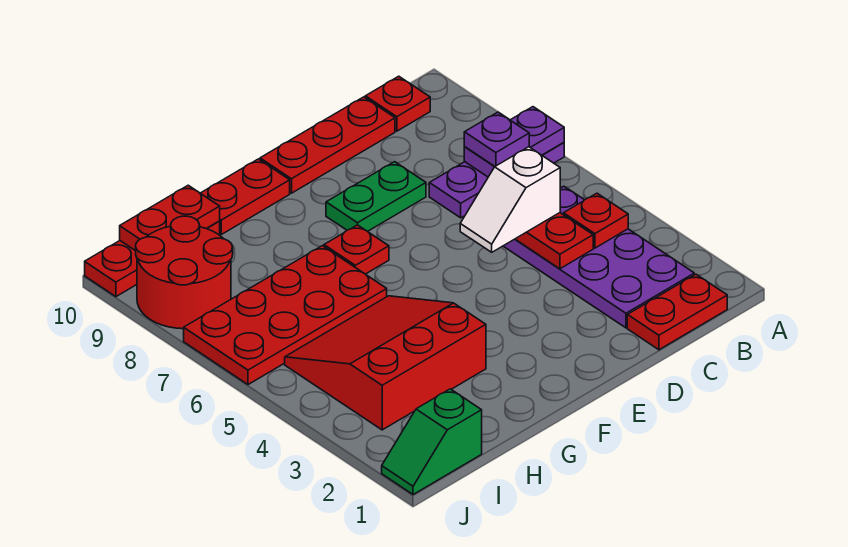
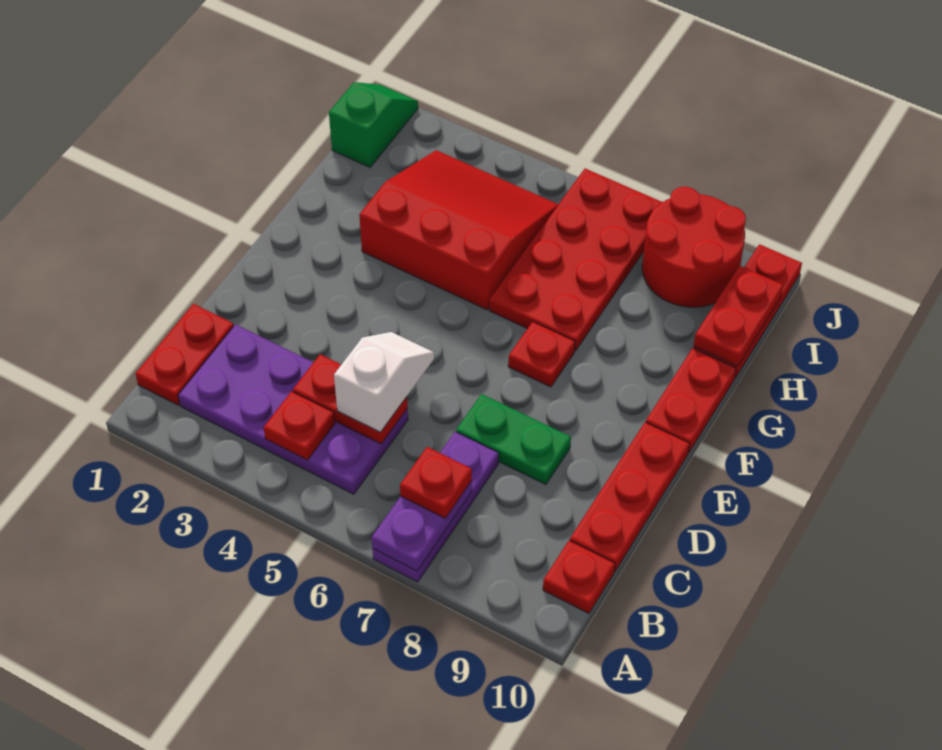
purple 1x1 plate [464,112,529,166] -> red 1x1 plate [400,447,472,518]
green 1x2 plate [326,162,426,232] -> green 1x2 plate turned to [456,394,571,485]
red 3x3 slope [285,296,486,430] -> red 3x3 slope turned to [359,150,559,310]

